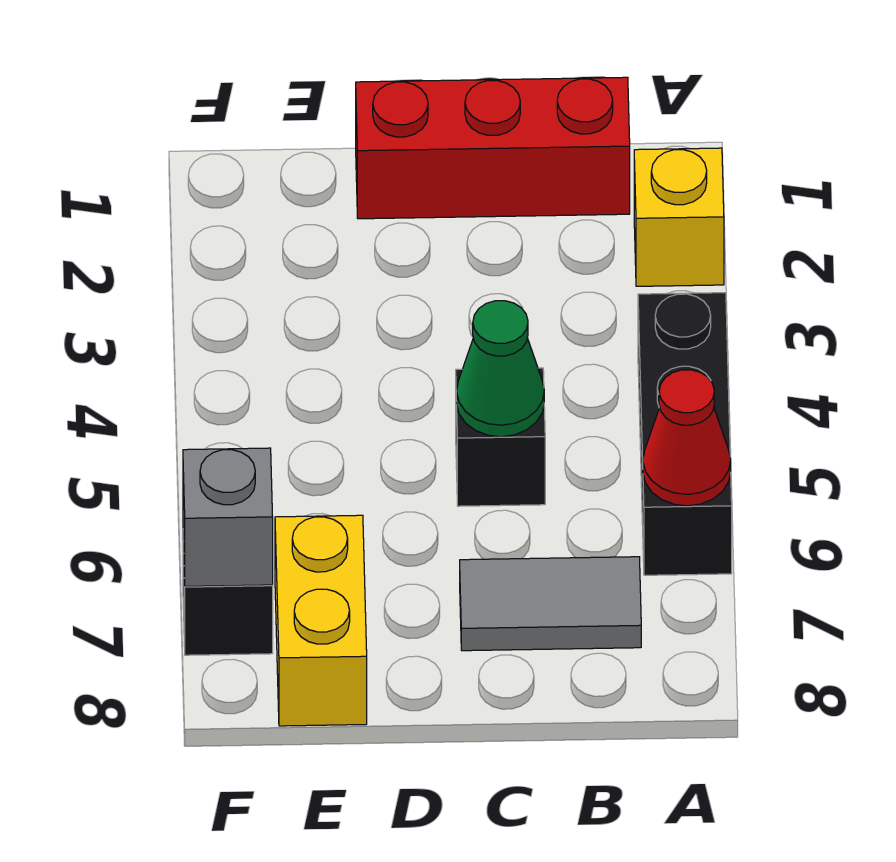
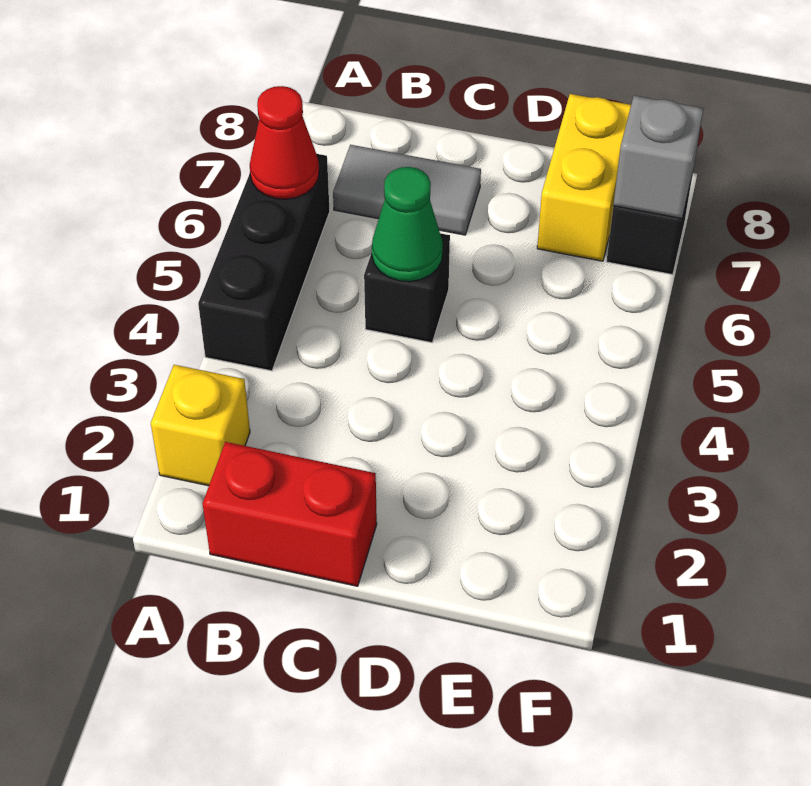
red 1x3 brick [356,77,630,219] -> red 1x2 brick [203,442,377,586]

